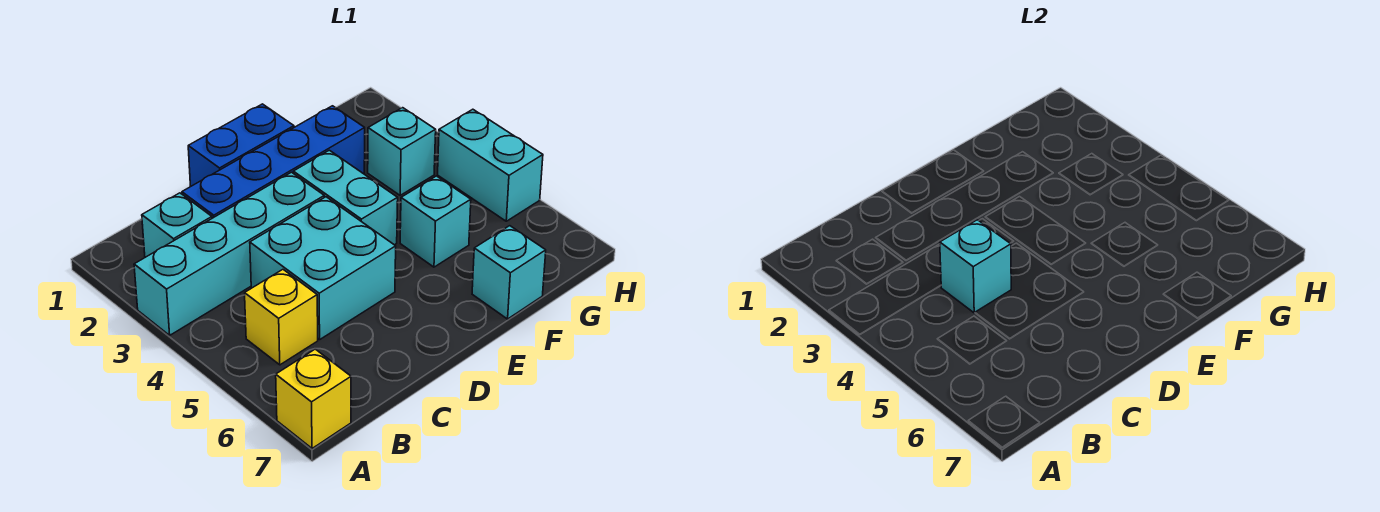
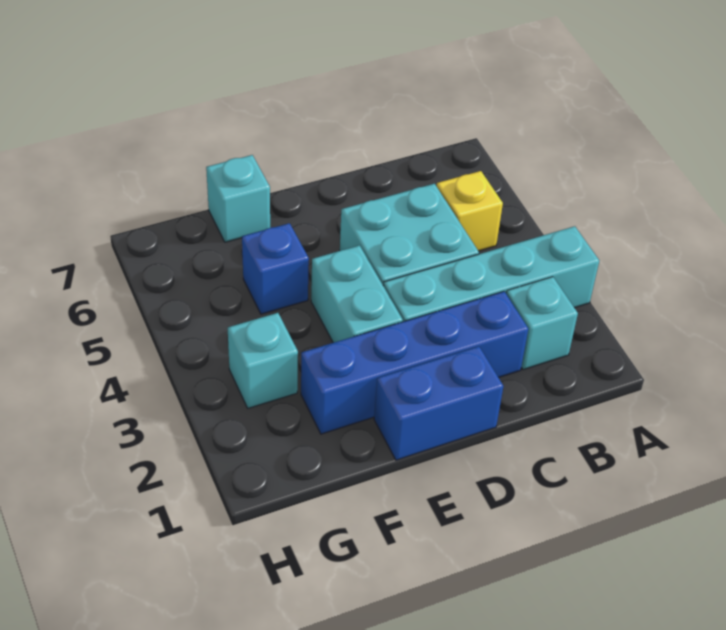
yellow 1x1 brick [276,349,351,448] -> none
cyan 1x1 brick [940,220,1011,313] -> none
cyan 1x1 brick [400,176,471,267] -> blue 1x1 brick [242,223,309,314]
cyan 1x2 brick [438,109,543,221] -> none

